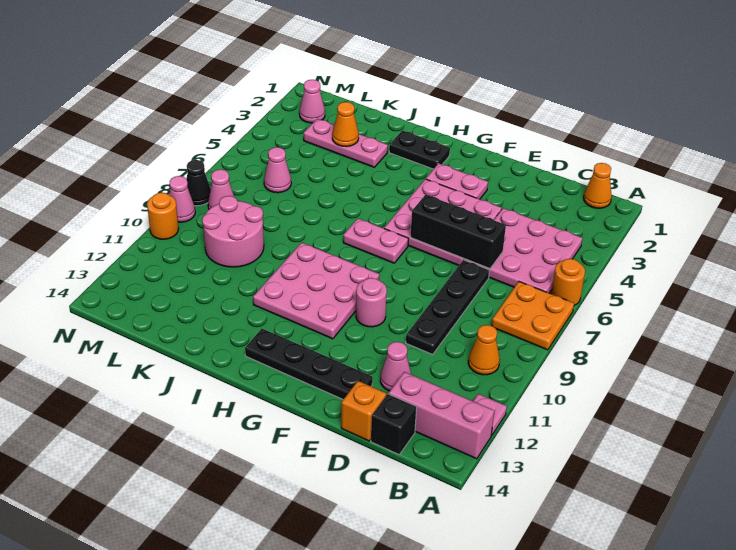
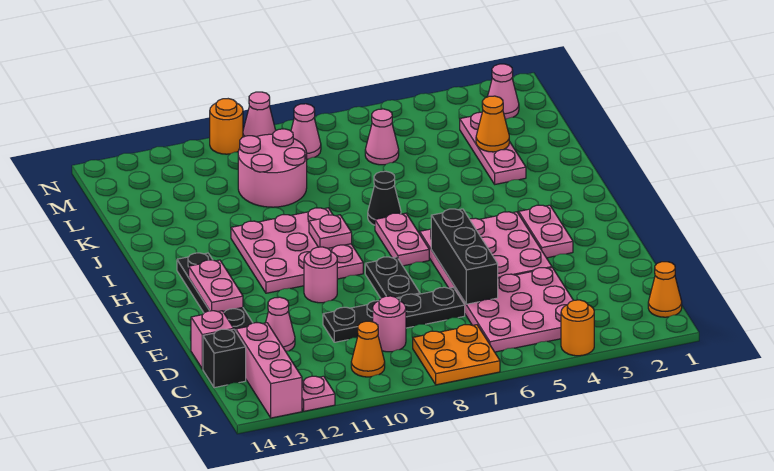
orange 1x1 round brick [551,259,585,305] -> orange 1x1 round brick moved to [561,300,594,356]
none -> pink 1x1 round brick [373,296,406,352]
orange 1x1 brick [341,381,386,441] -> pink 1x1 brick [191,311,234,369]
none -> pink 1x2 plate [189,260,243,312]
black 1x2 plate [389,130,450,169] -> black 1x2 plate moved to [365,257,420,299]
none -> pink 1x1 plate [309,215,352,248]
black 1x1 cone [186,160,211,206] -> black 1x1 cone moved to [368,171,401,225]

